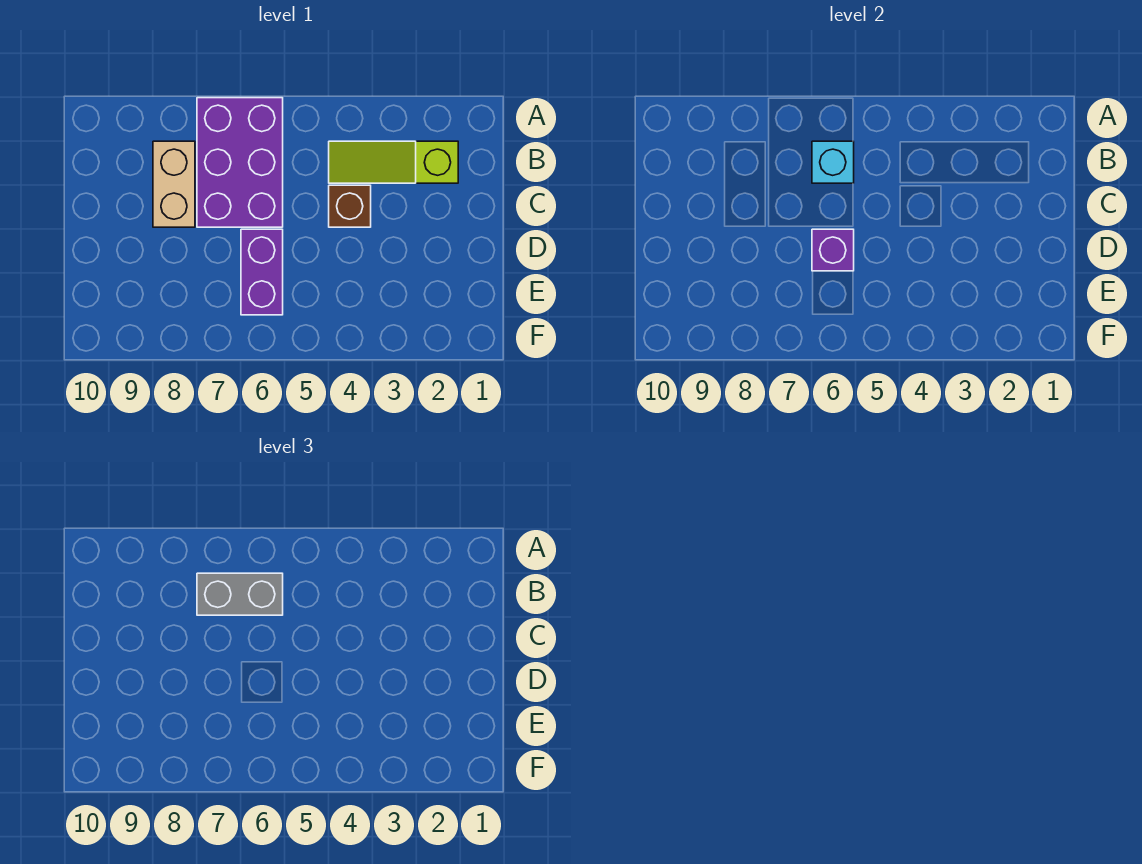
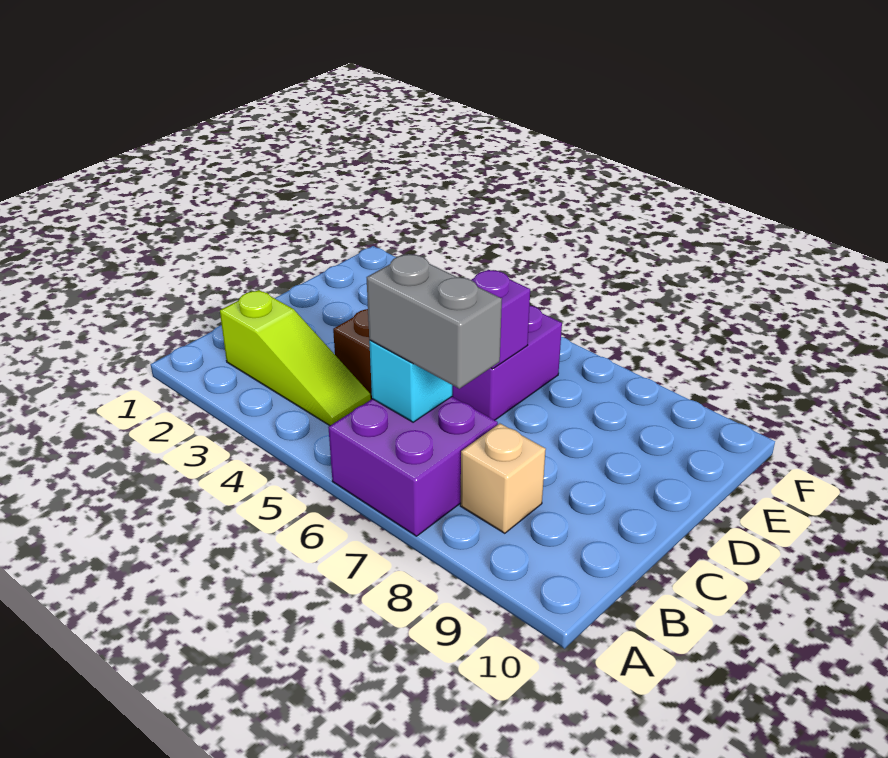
purple 2x3 brick [197,98,283,227] -> purple 2x2 brick [328,397,498,536]
tan 1x2 brick [153,141,195,227] -> tan 1x1 brick [460,423,546,533]

